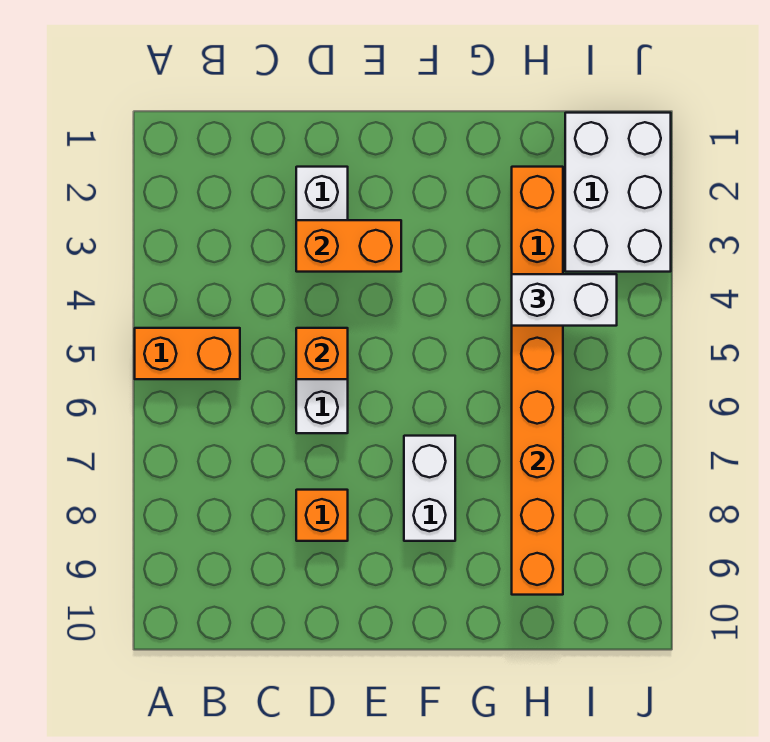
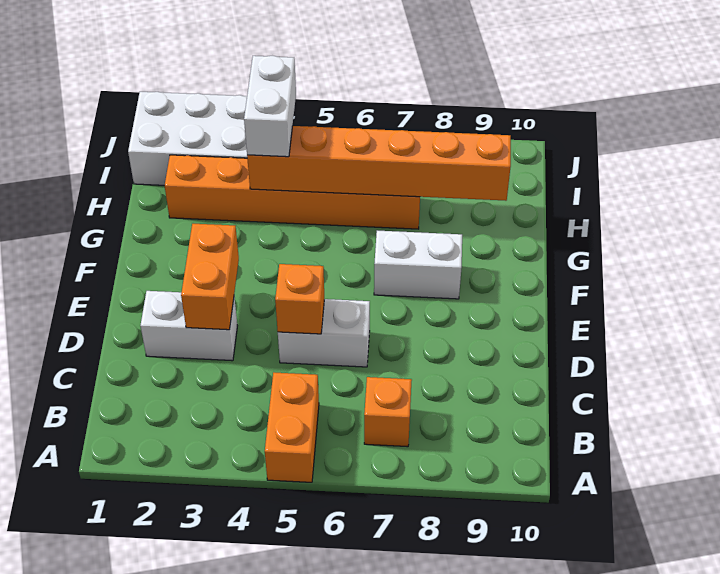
orange 1x1 brick [296,490,348,541] -> orange 1x1 brick moved to [364,377,412,447]

